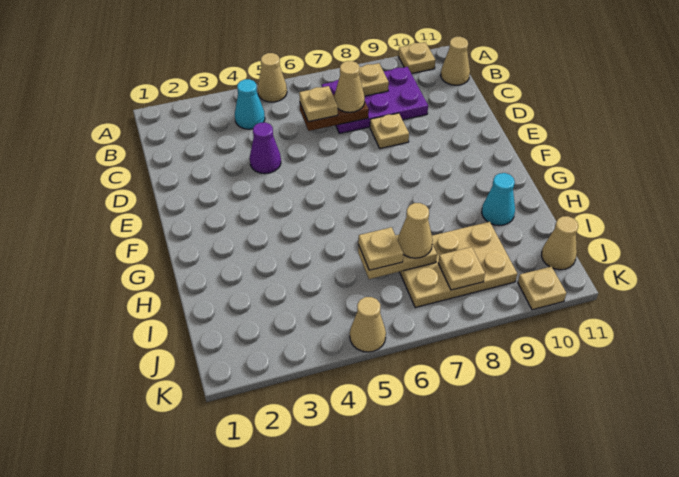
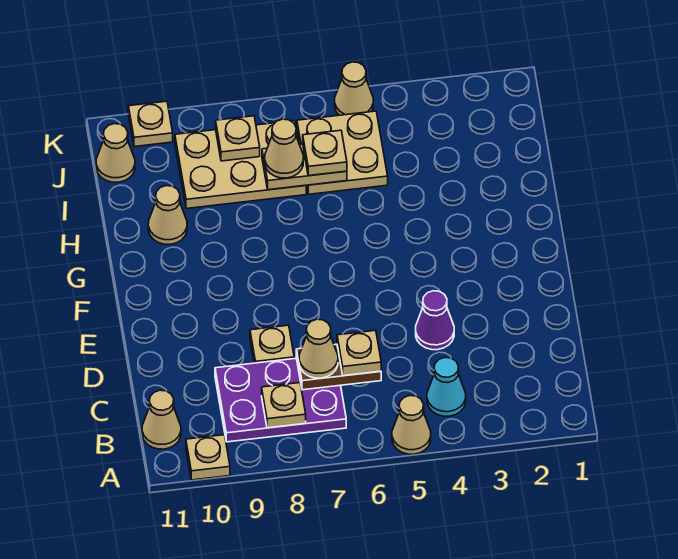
cyan 1x1 cone [482,173,515,226] -> tan 1x1 cone [148,186,187,244]
none -> tan 2x2 plate [297,111,388,194]

